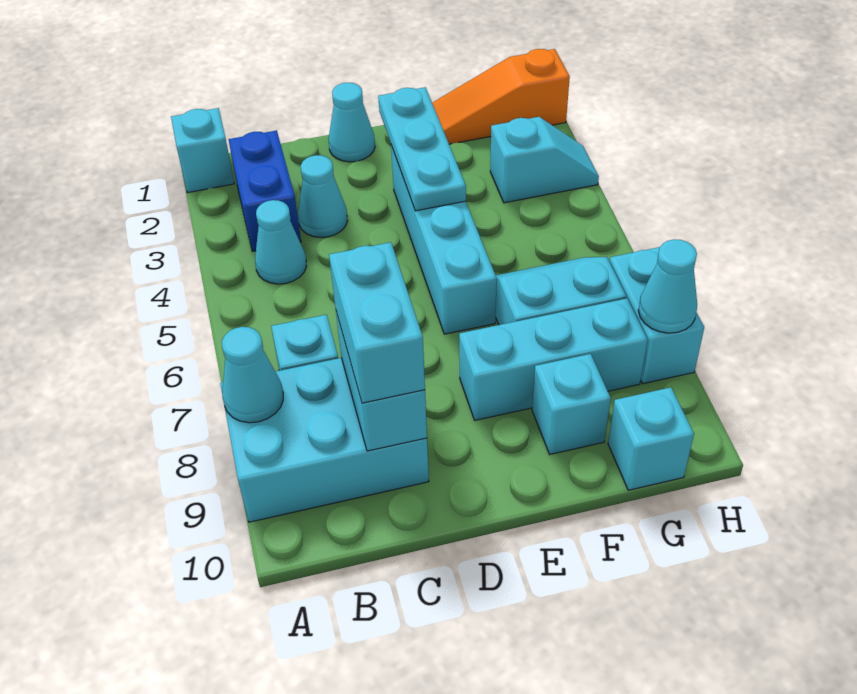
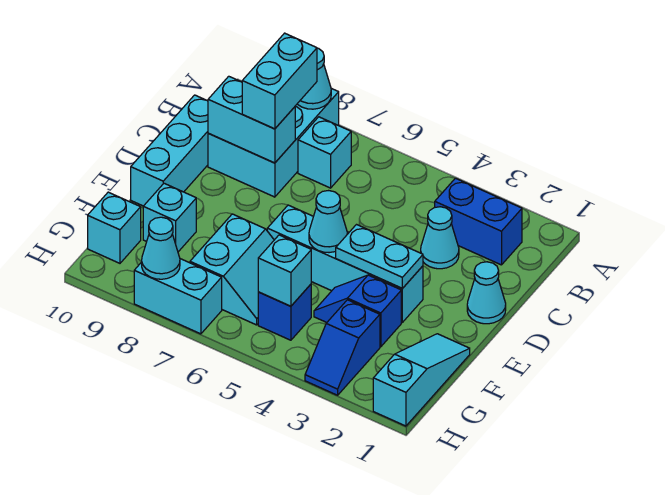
cyan 1x1 brick [171,108,234,193] -> cyan 1x1 brick moved to [258,235,311,306]
cyan 1x1 cone [255,200,307,284] -> cyan 1x1 cone moved to [309,191,347,253]
cyan 1x2 brick [329,242,425,403] -> cyan 1x2 brick turned to [242,33,317,129]
cyan 1x3 plate [378,87,466,211] -> cyan 1x2 plate [336,225,423,288]
cyan 1x3 brick [459,298,648,420] -> cyan 1x3 brick moved to [131,95,208,206]
orange 1x3 slope [432,49,570,144] -> cyan 1x3 slope [373,334,470,426]
none -> blue 1x2 slope [314,275,401,347]
cyan 1x2 slope [490,117,599,203] -> blue 1x2 slope [305,300,380,395]
none -> blue 1x1 brick [258,284,311,340]

